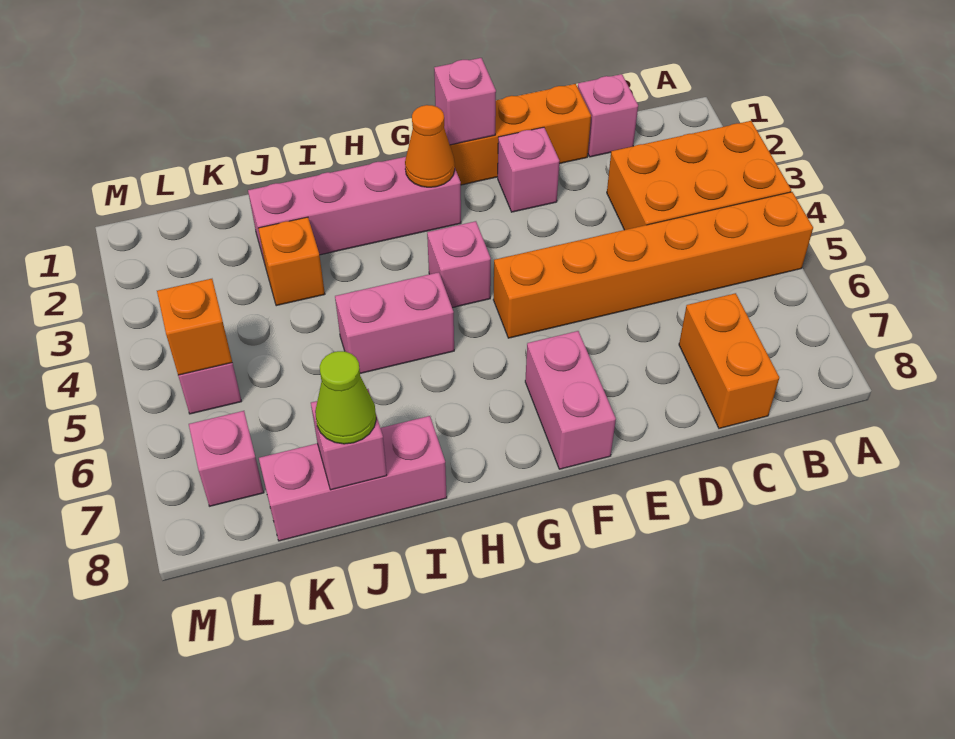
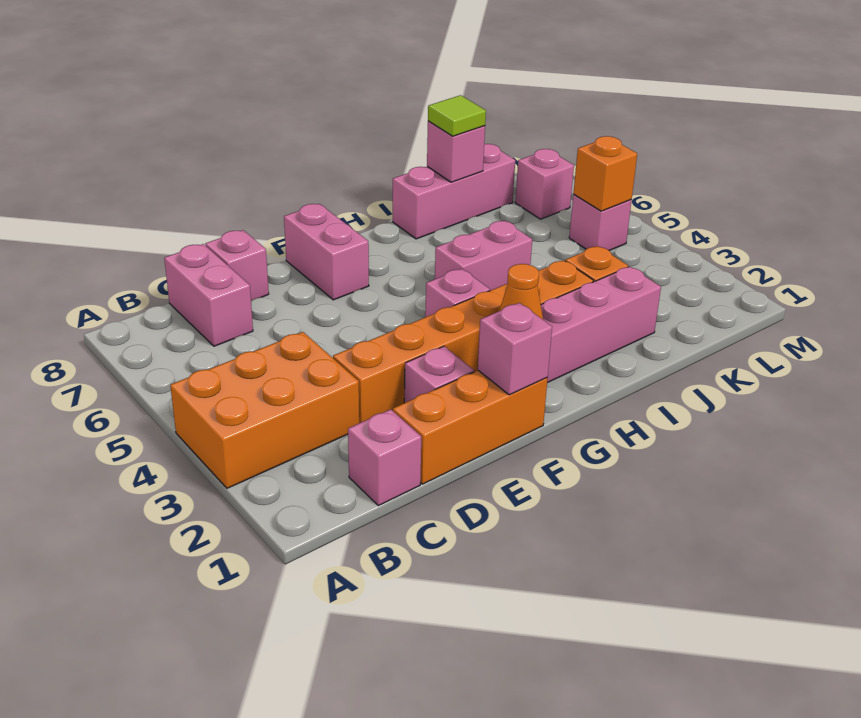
orange 1x6 brick [493,192,813,338] -> orange 1x6 brick moved to [333,260,594,423]
orange 1x2 brick [679,293,779,428] -> pink 1x2 brick [164,244,253,346]
none -> pink 1x1 brick [206,230,269,301]
lime 1x1 cone [315,351,376,444] -> lime 1x1 tile [428,95,486,136]

